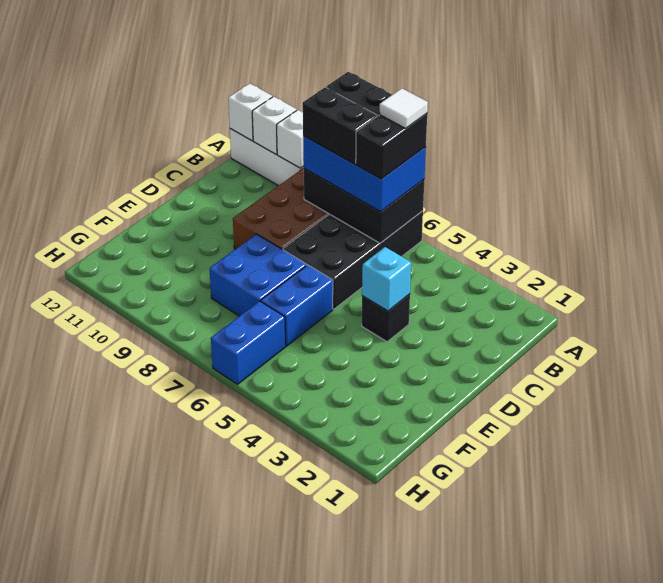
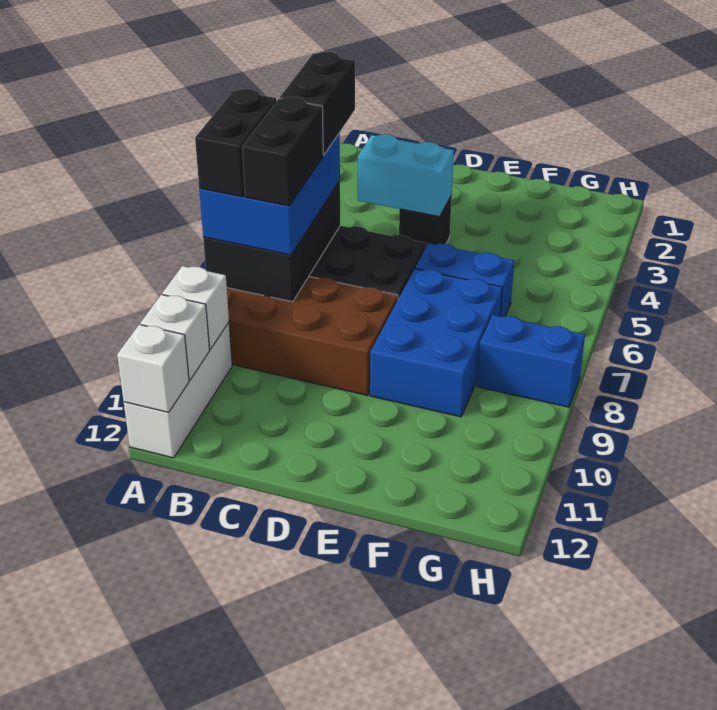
black 1x2 brick [356,114,427,179] -> black 1x2 brick turned to [280,52,355,155]
white 1x1 tile [380,88,428,128] -> none
cyan 1x1 brick [362,247,411,311] -> cyan 1x2 brick [358,134,454,217]
blue 2x2 brick [210,234,307,316] -> blue 2x3 brick [370,269,502,417]
blue 1x2 brick [211,301,286,384] -> blue 1x2 brick moved to [477,315,585,407]

